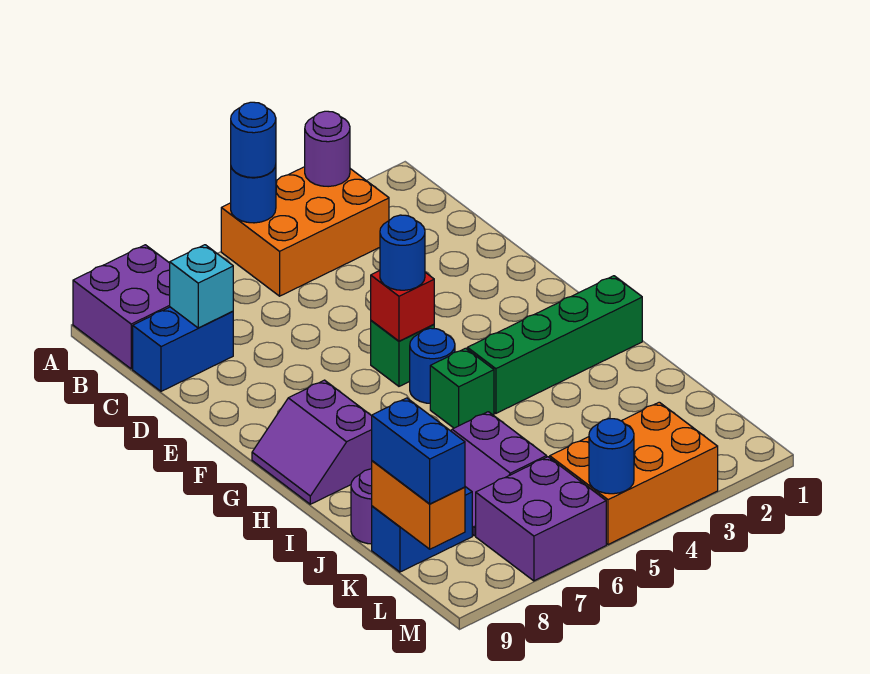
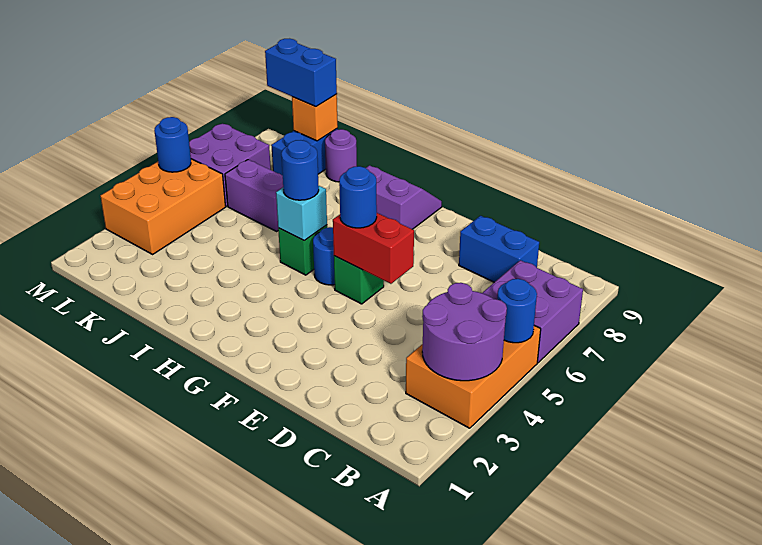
purple 1x1 round brick [305,111,350,187] -> purple 2x2 round brick [422,283,507,381]
blue 1x1 round brick [231,102,276,178] -> blue 1x1 round brick moved to [281,140,319,200]
purple 2x2 brick [73,245,170,369] -> purple 2x2 brick moved to [483,260,583,363]
blue 1x2 brick [133,307,233,391] -> blue 1x2 brick turned to [459,216,539,282]
cyan 1x1 brick [170,245,233,328] -> cyan 1x1 brick moved to [276,185,327,241]
red 1x1 brick [371,270,434,341] -> red 1x2 brick [333,213,414,284]
green 1x4 brick [467,276,642,413] -> none
orange 1x2 brick [372,461,465,549] -> orange 1x1 brick [292,94,338,141]

